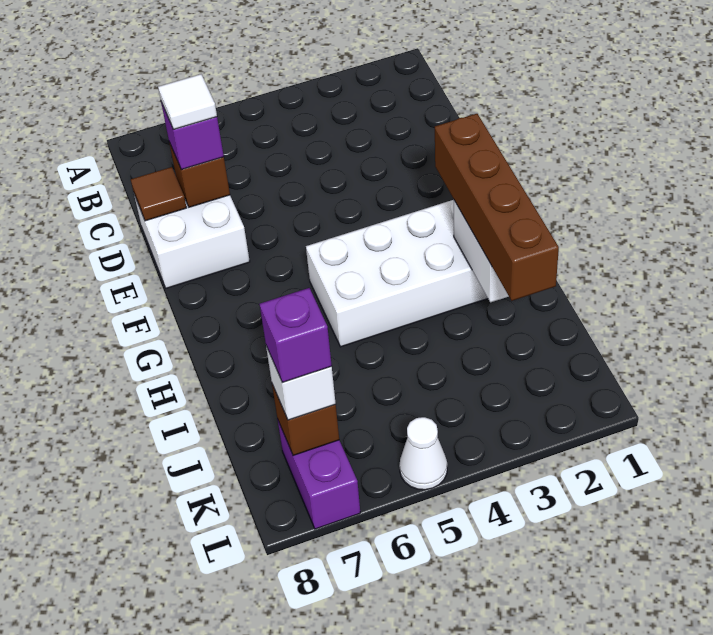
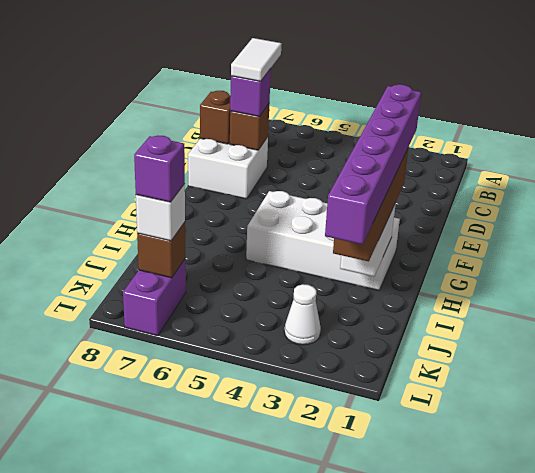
white 1x1 tile [158,74,217,129] -> white 1x2 tile [231,38,282,81]
brown 1x1 tile [131,167,187,221] -> brown 1x1 brick [200,91,231,144]
none -> purple 1x6 brick [325,84,421,245]
white 1x1 cone [399,417,447,490] -> white 1x1 cone moved to [284,284,321,345]

